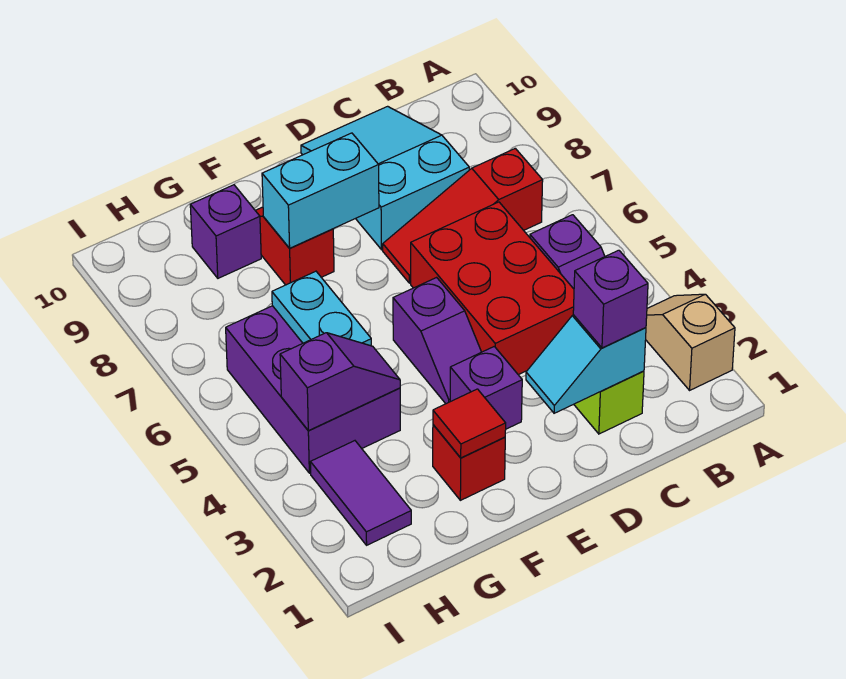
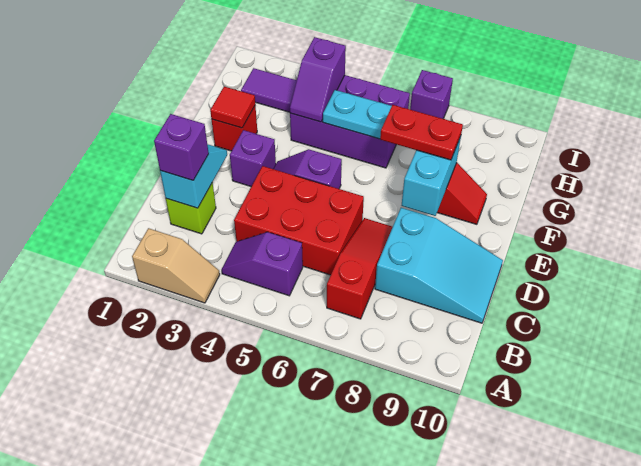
none -> red 1x2 plate [380,105,463,160]
purple 1x1 brick [190,185,261,278] -> purple 1x1 brick moved to [410,70,453,119]

